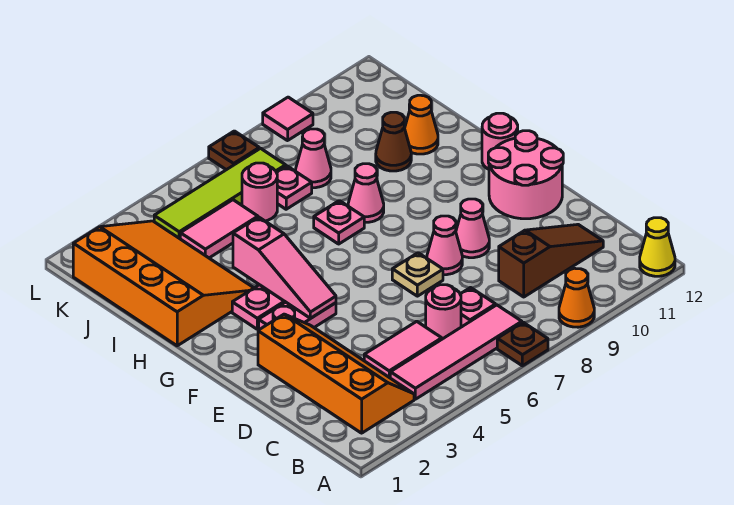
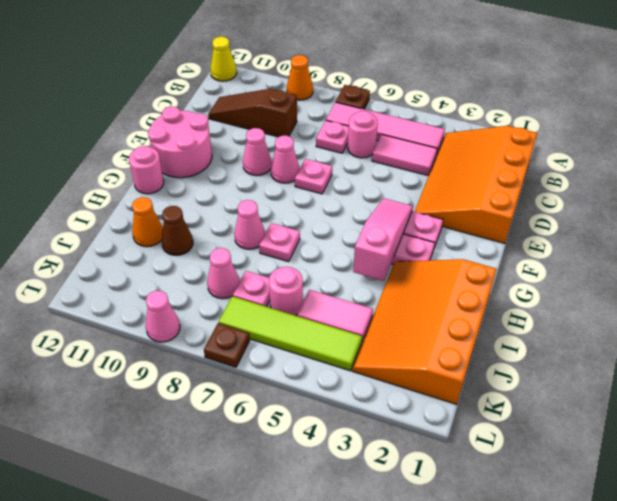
orange 2x4 slope [258,314,414,433] -> orange 3x4 slope [415,126,537,243]
tan 1x1 plate [392,253,443,296] -> pink 1x1 plate [295,159,332,194]
pink 1x1 tile [263,97,313,141] -> pink 1x1 cone [146,291,180,342]

